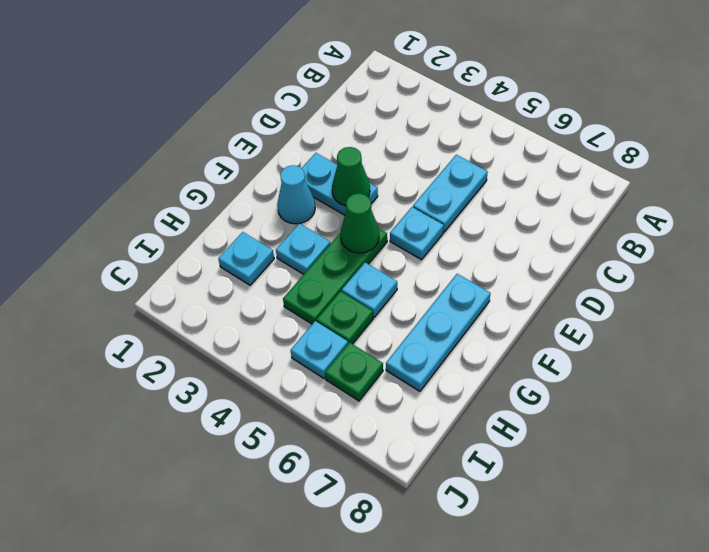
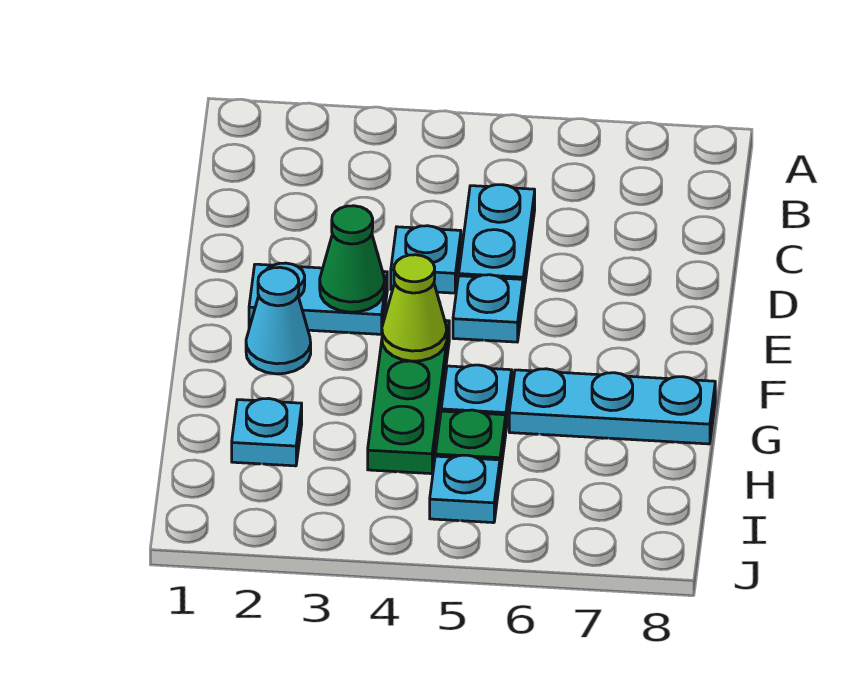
green 1x1 cone [340,193,379,253] -> lime 1x1 cone [382,255,447,361]
cyan 1x3 plate [386,274,491,391] -> cyan 1x3 plate turned to [509,369,715,444]
cyan 1x1 plate [276,223,330,274] -> cyan 1x1 plate moved to [391,226,461,293]
green 1x1 plate [325,342,383,401] -> none

